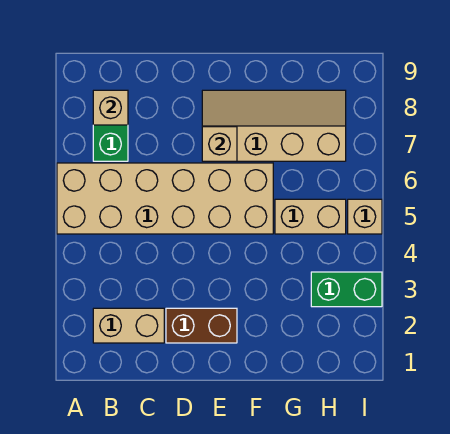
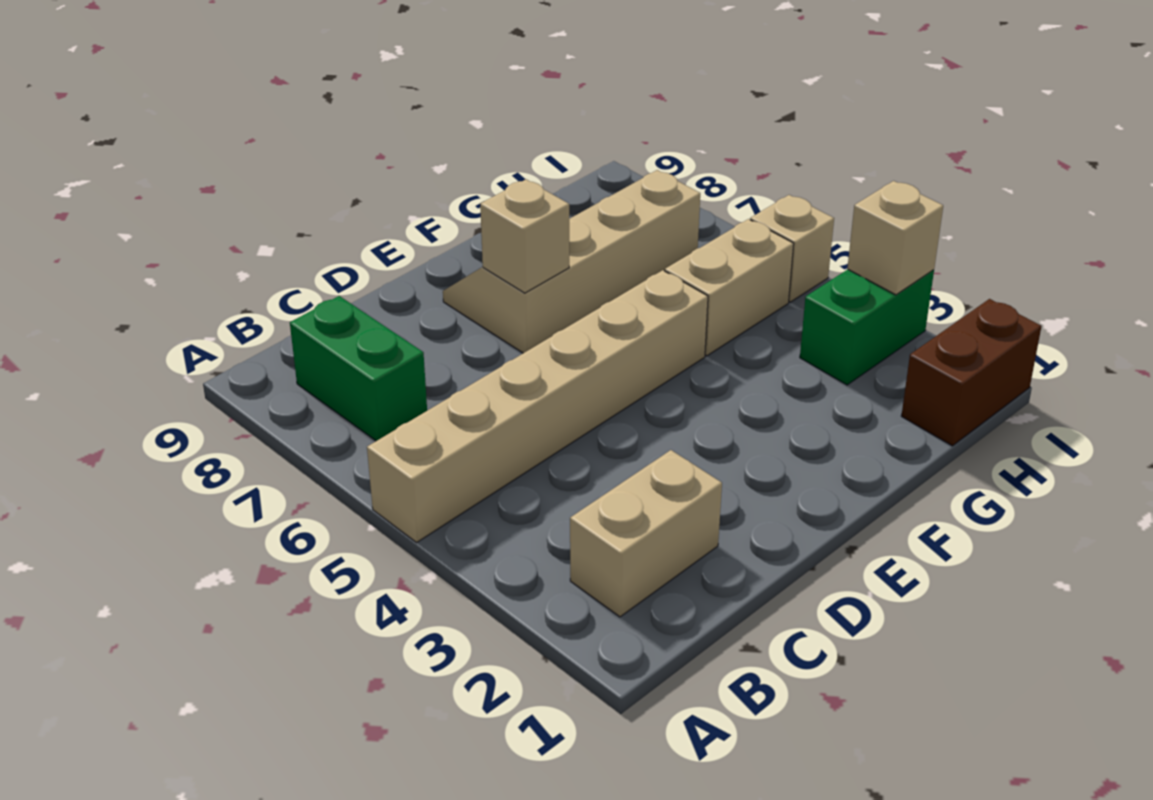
tan 2x6 brick [57,163,273,234] -> tan 1x6 brick [367,270,708,542]
tan 1x1 brick [93,90,128,125] -> tan 1x1 brick moved to [847,181,943,295]
brown 1x2 brick [166,308,237,343] -> brown 1x2 brick moved to [901,299,1041,446]

